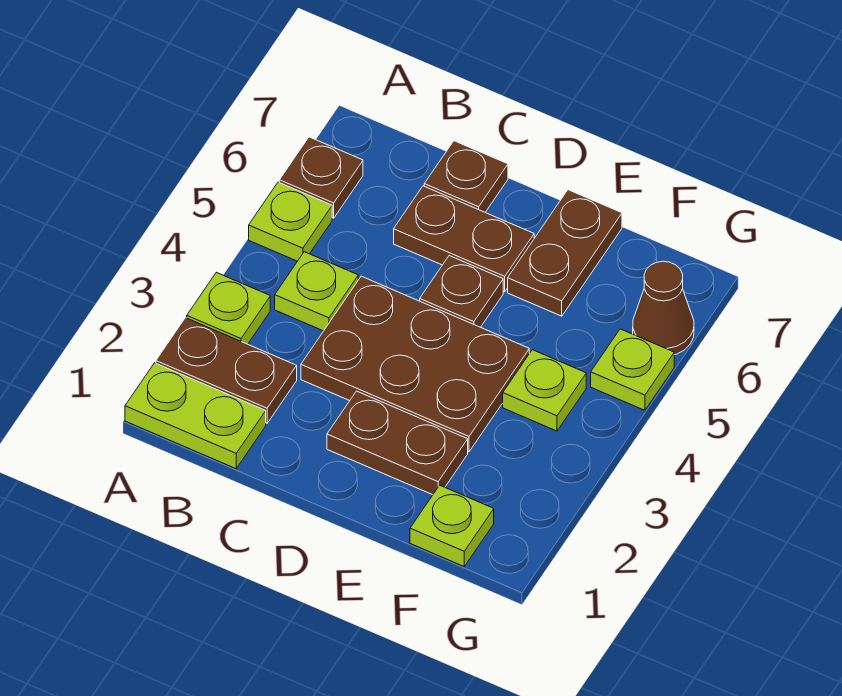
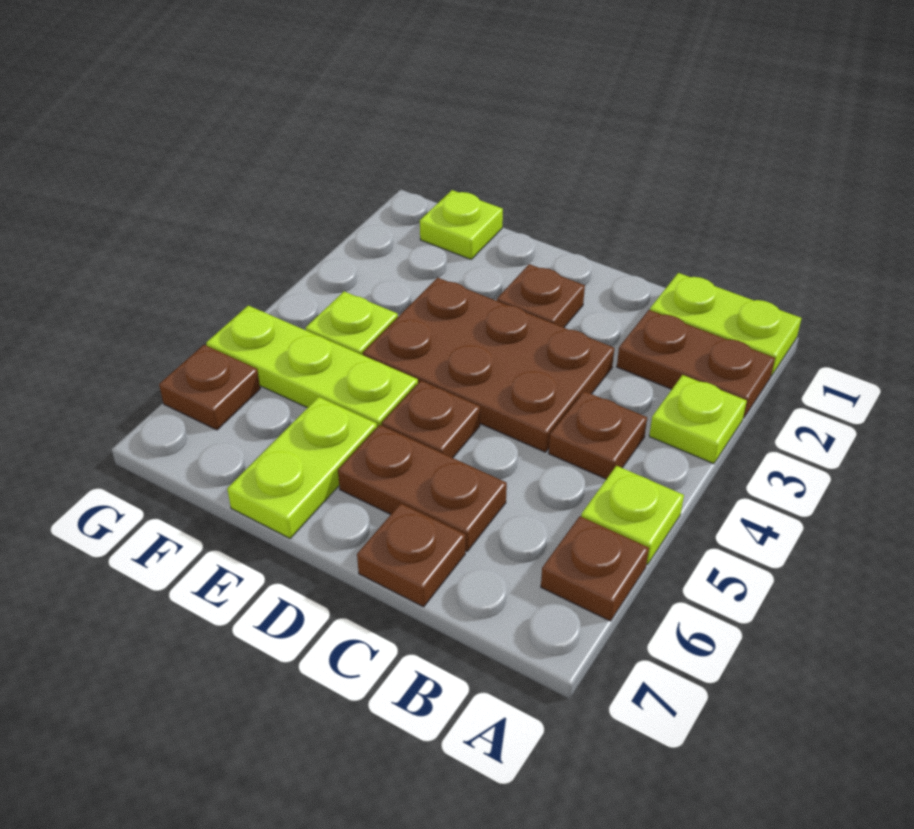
lime 1x1 plate [275,252,358,331] -> brown 1x1 plate [549,391,647,479]
brown 1x2 plate [327,391,468,495] -> brown 1x1 plate [497,264,585,328]
brown 1x2 plate [508,190,622,316] -> lime 1x2 plate [227,397,377,538]
lime 1x1 plate [591,329,674,410] -> lime 1x3 plate [206,306,418,427]
brown 1x1 cone [633,261,694,355] -> brown 1x1 plate [159,345,260,430]

